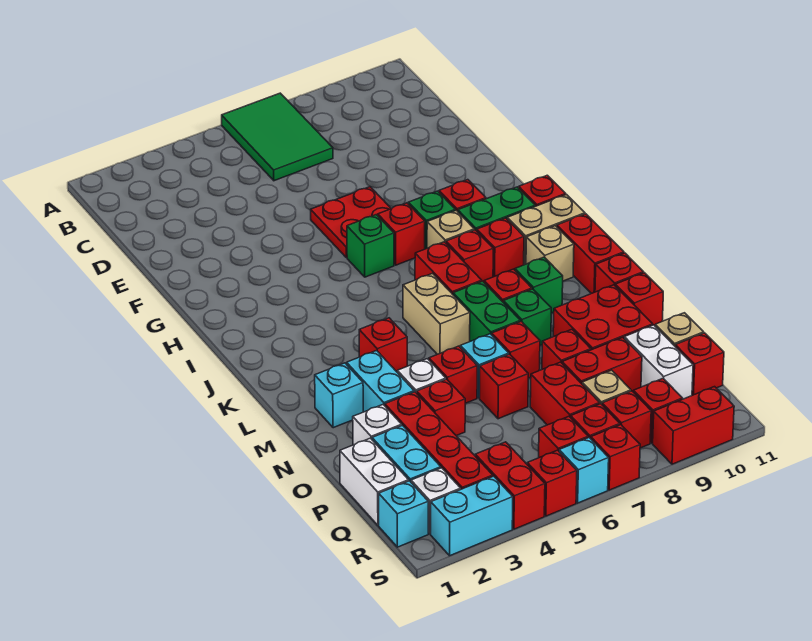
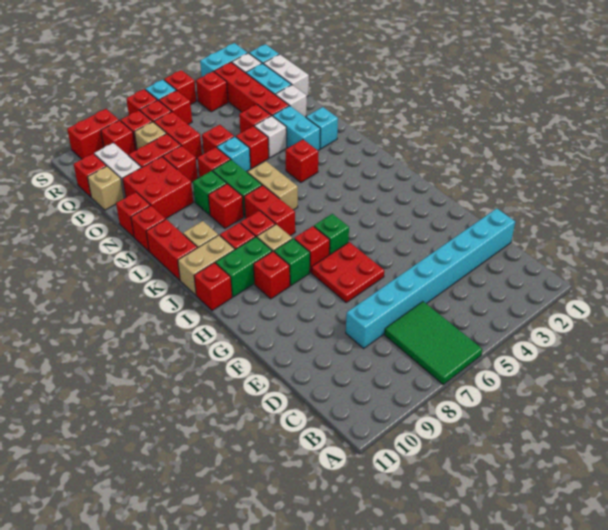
none -> cyan 1x8 brick [346,209,515,348]
green 1x1 brick [515,257,563,313] -> none
red 1x2 brick [475,442,545,529] -> red 1x1 brick [196,72,228,112]

